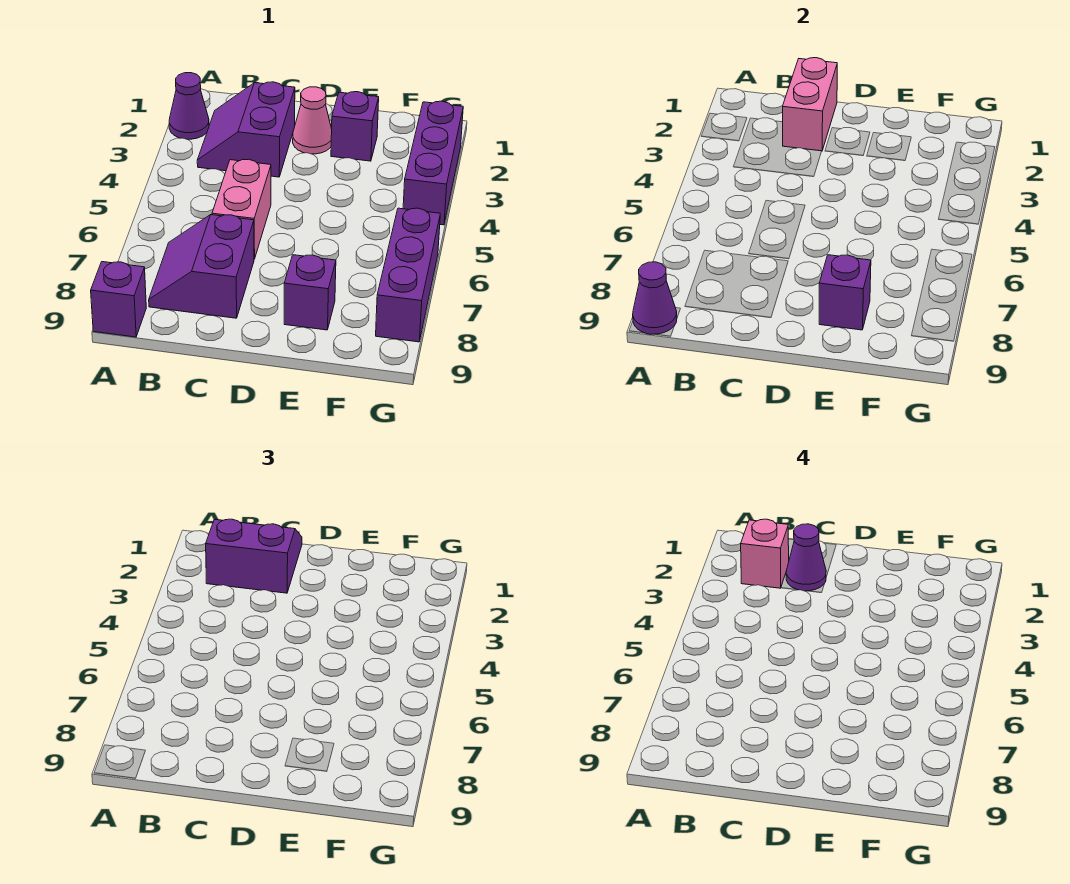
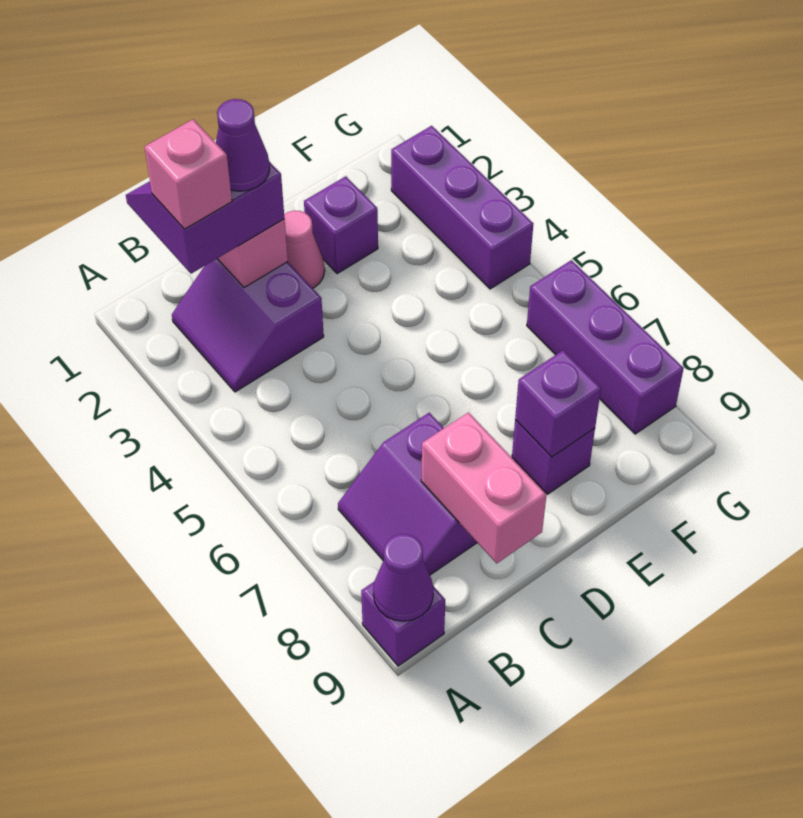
purple 1x1 cone [169,73,209,139] -> none
pink 1x2 brick [212,159,271,259] -> pink 1x2 brick moved to [421,412,547,563]

